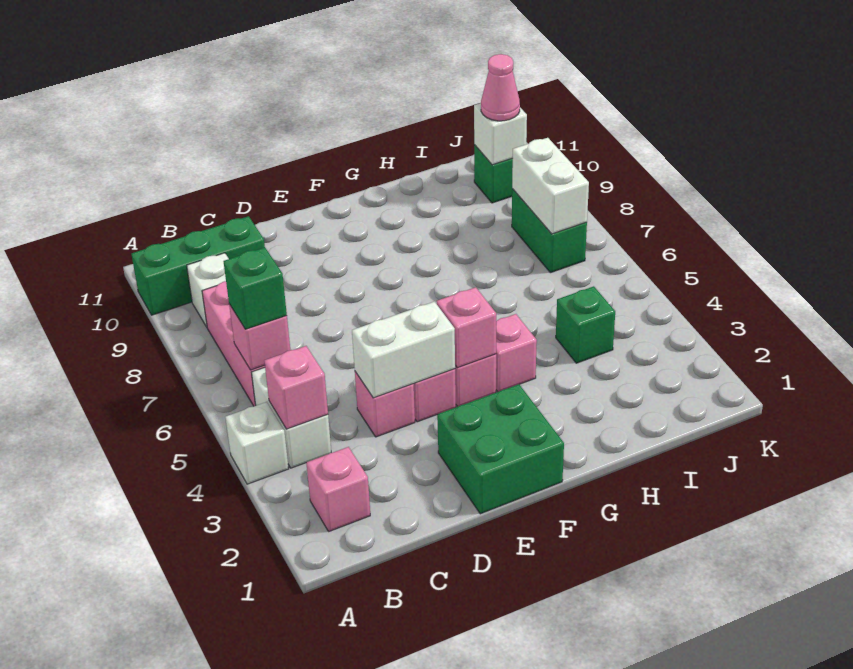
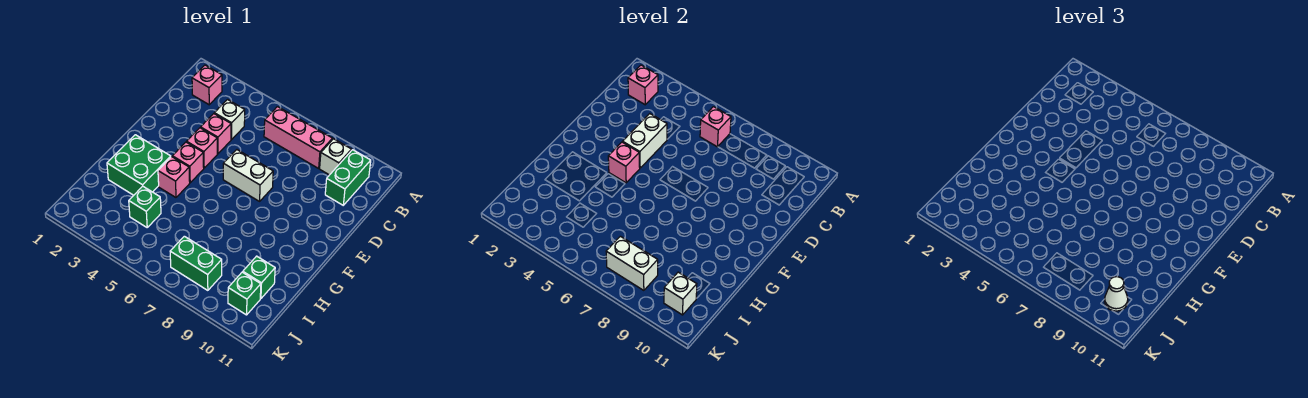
white 1x1 brick [225,402,289,484] -> white 1x1 brick moved to [214,100,245,140]
green 1x3 brick [131,216,265,315] -> green 1x2 brick [325,150,371,205]
white 1x2 brick [252,367,331,468] -> white 1x2 brick moved to [223,150,273,201]
pink 1x1 brick [264,346,328,429] -> pink 1x1 brick moved to [628,65,658,105]
green 1x1 brick [224,248,287,329] -> green 1x1 brick moved to [243,256,275,299]
green 2x2 brick [437,384,564,514] -> green 2x2 brick moved to [107,135,171,195]
pink 1x1 cone [481,54,520,121] -> white 1x1 cone [1105,277,1128,311]

